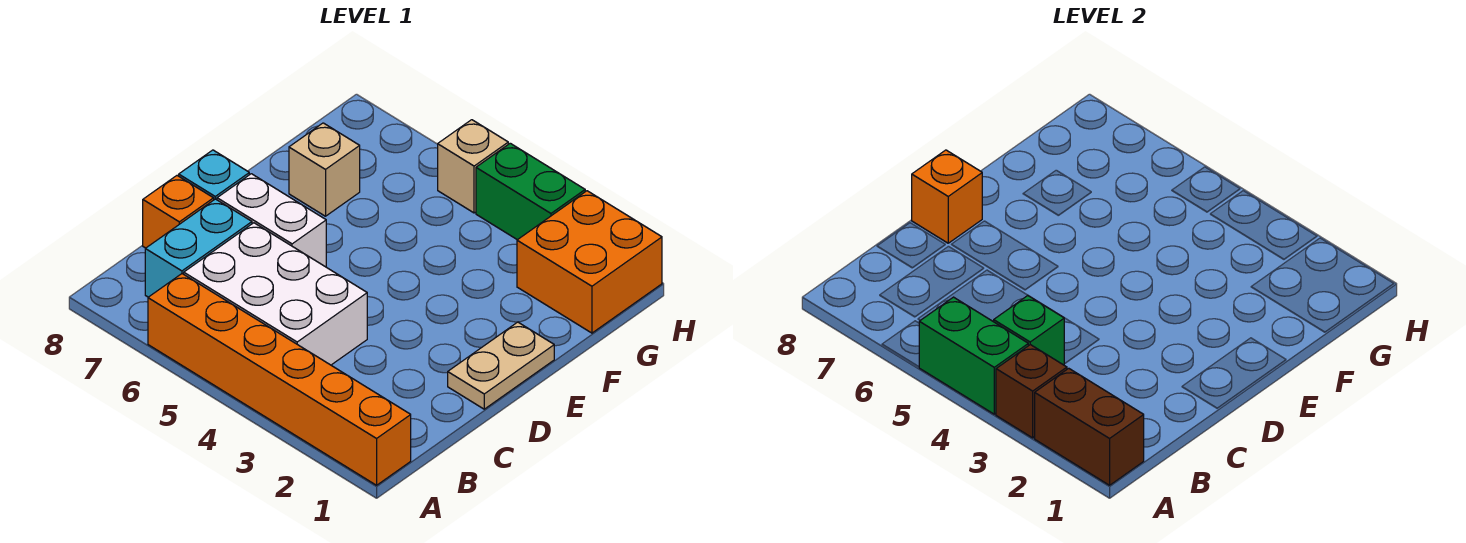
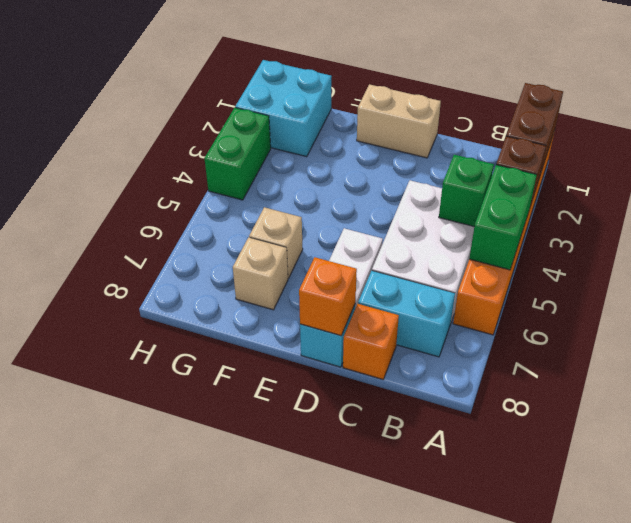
tan 1x2 plate [448,322,554,409] -> tan 1x2 brick [357,84,441,158]
orange 2x2 brick [517,191,662,333] -> cyan 2x2 brick [235,60,332,157]
tan 1x1 brick [438,120,508,213] -> tan 1x1 brick moved to [249,207,303,278]

